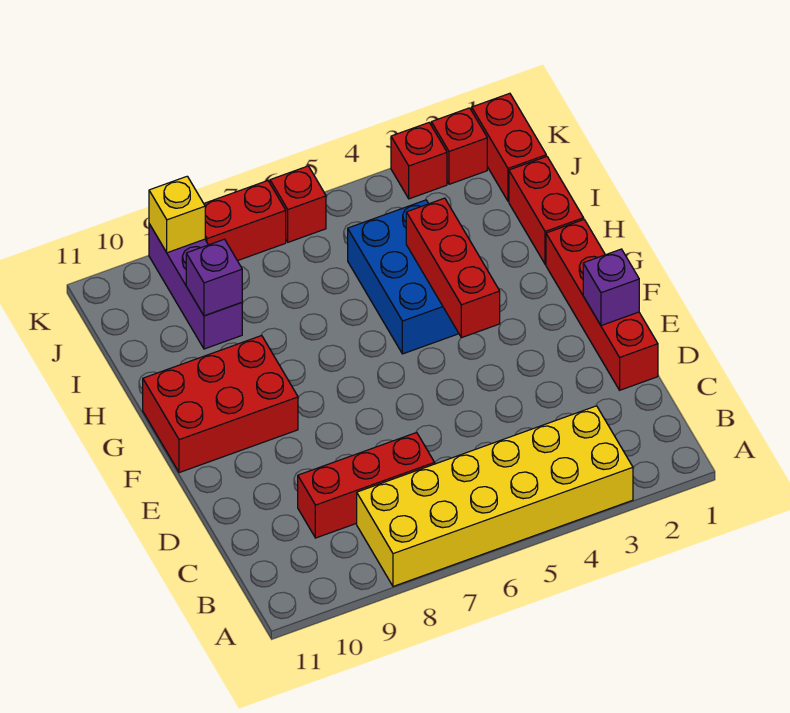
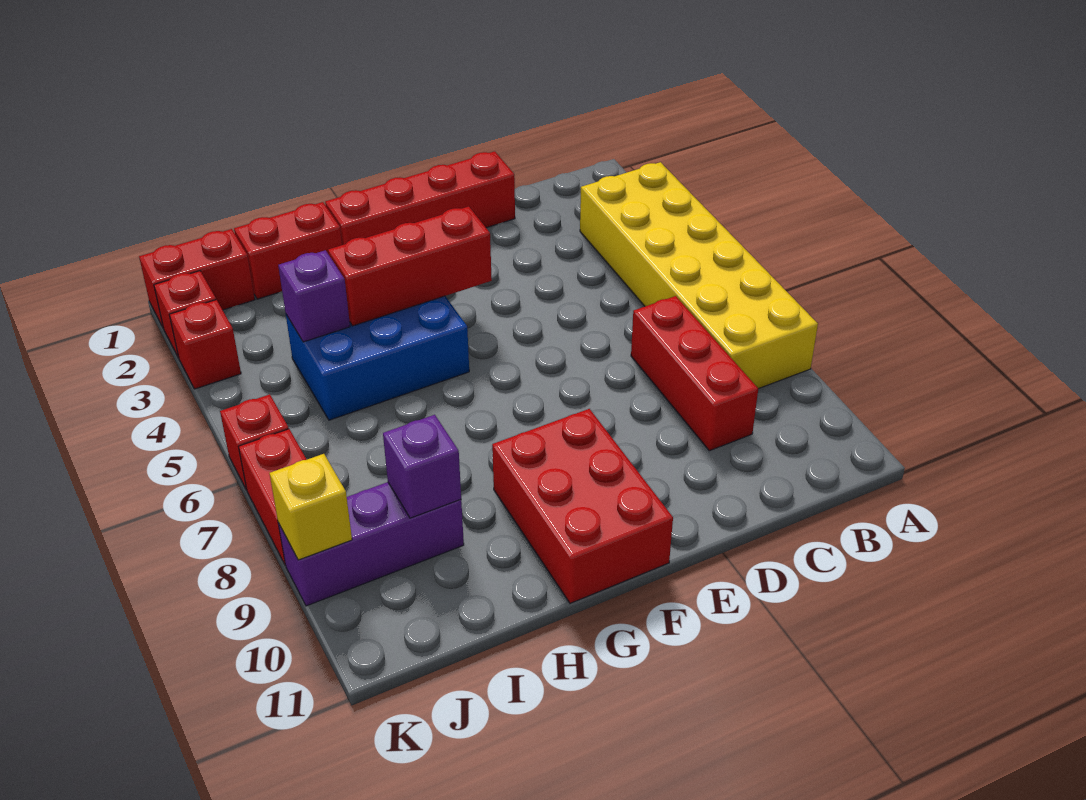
purple 1x1 brick [583,249,639,326] -> purple 1x1 brick moved to [278,250,350,342]

